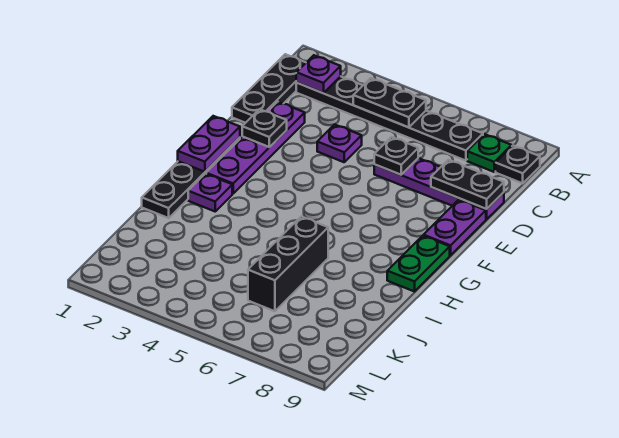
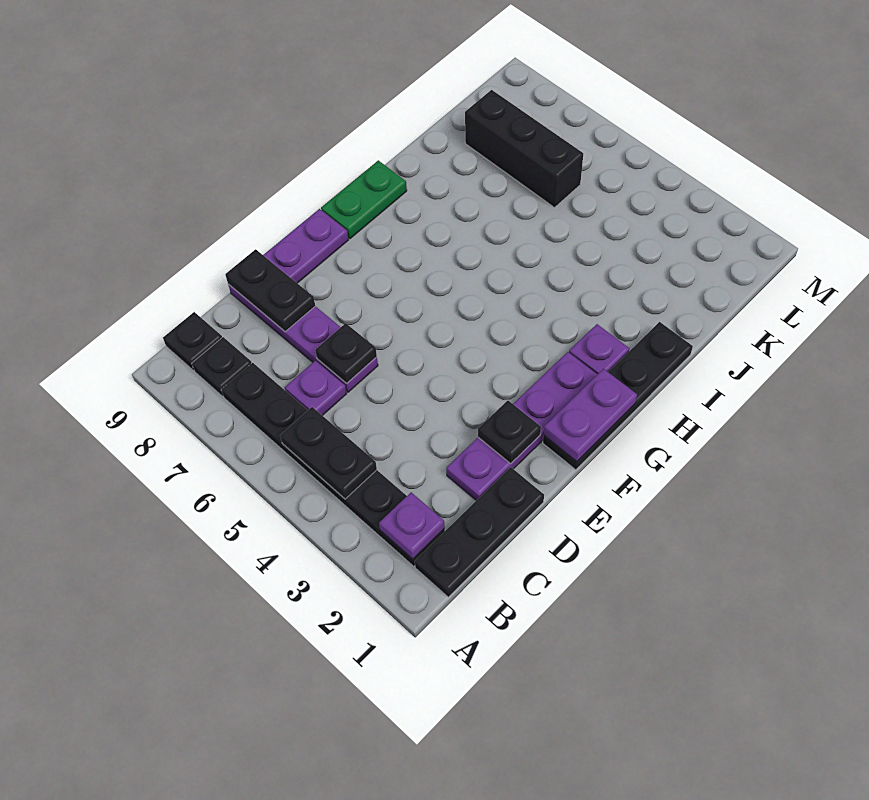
green 1x1 plate [467,134,512,172] -> black 1x1 plate [192,337,252,396]
purple 1x1 plate [317,124,362,162] -> purple 1x1 plate moved to [285,361,347,416]
black 1x3 brick [248,217,328,311] -> black 1x3 brick turned to [465,90,583,208]

